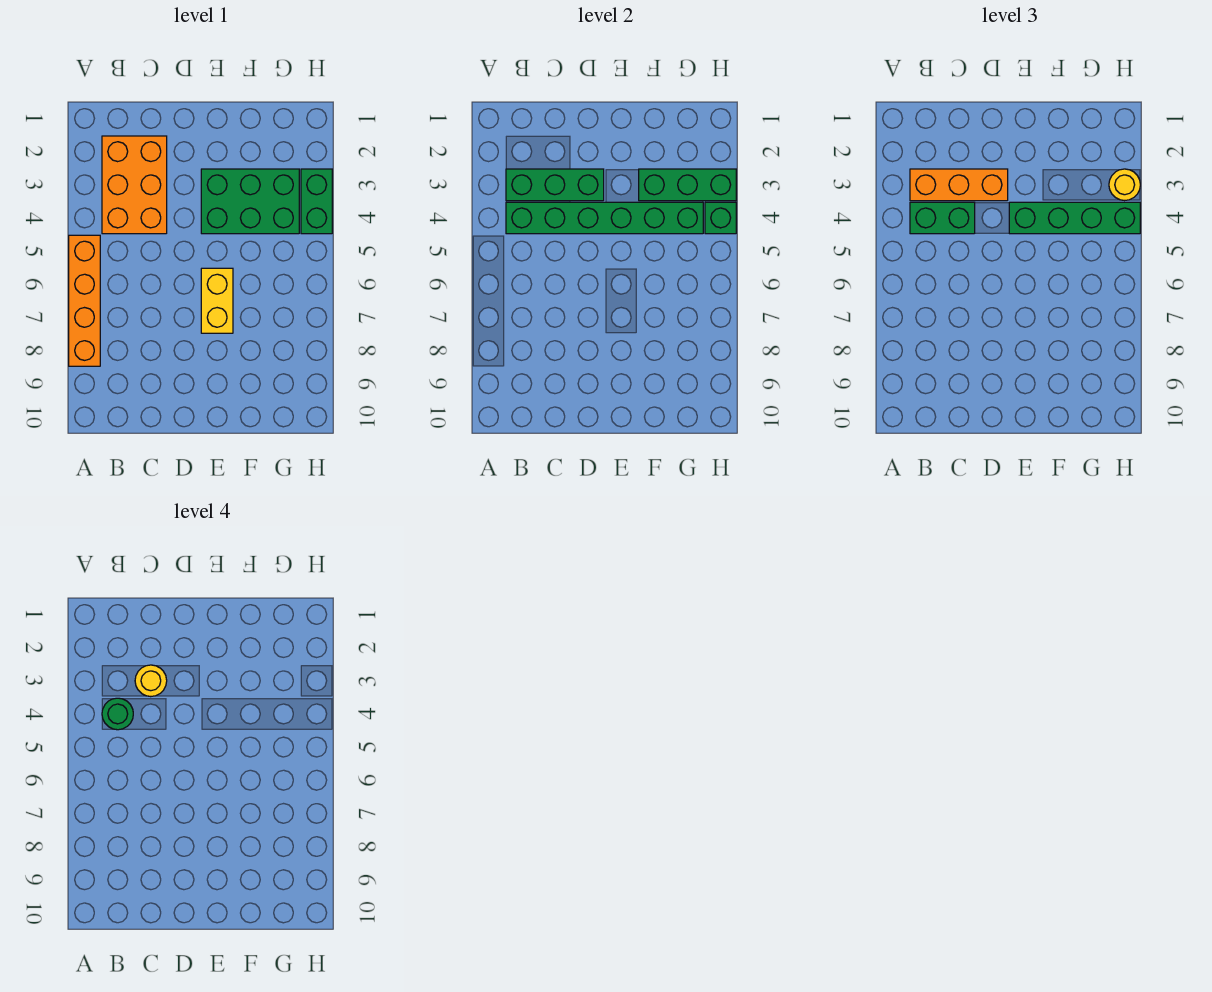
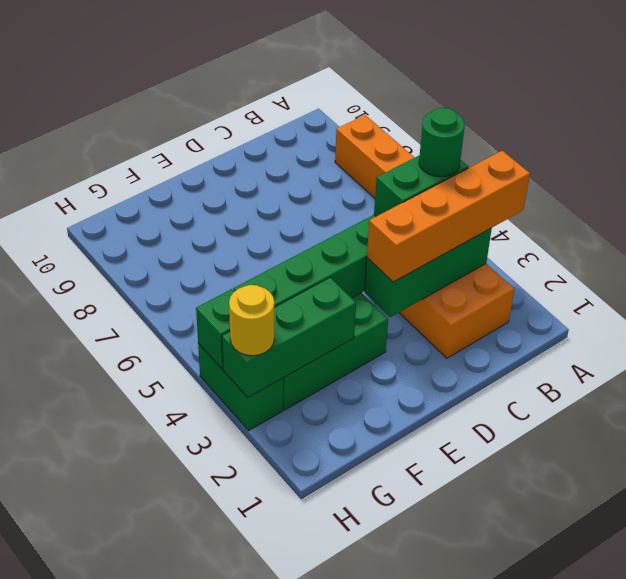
orange 1x3 brick [910,169,1008,201] -> orange 1x4 brick [367,151,530,282]
yellow 1x1 round brick [135,665,167,697] -> none
green 1x4 brick [1009,202,1140,234] -> none
yellow 1x2 brick [201,268,233,333] -> none

